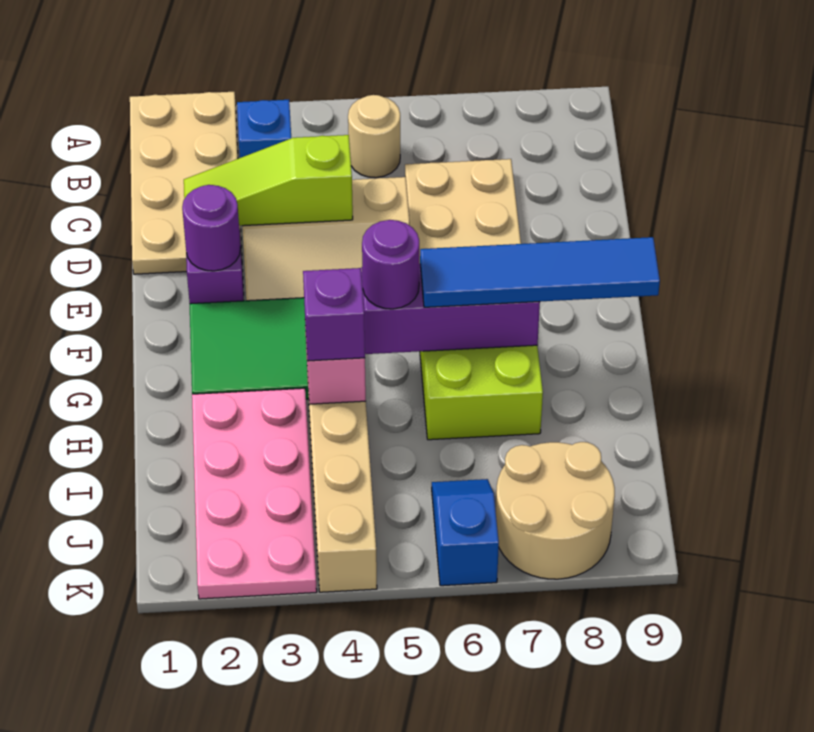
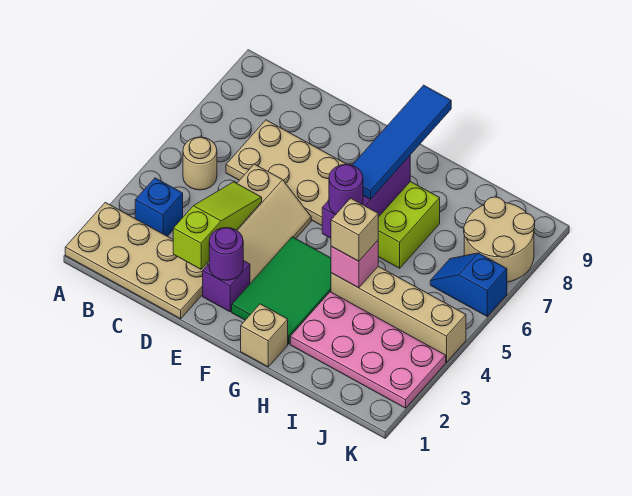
lime 1x3 slope [184,135,353,226] -> lime 1x3 slope turned to [173,182,262,269]
none -> tan 1x1 brick [241,304,288,367]
purple 1x1 brick [303,268,365,361] -> tan 1x1 brick [331,198,378,261]

